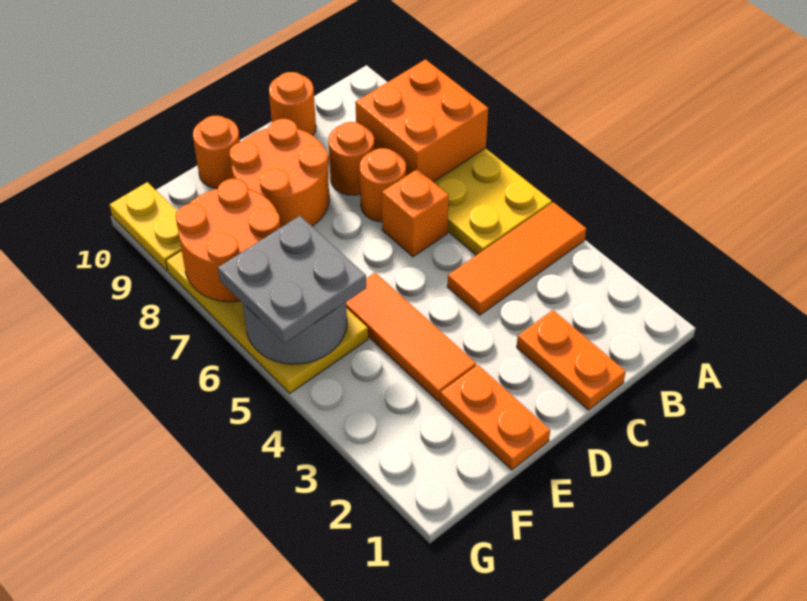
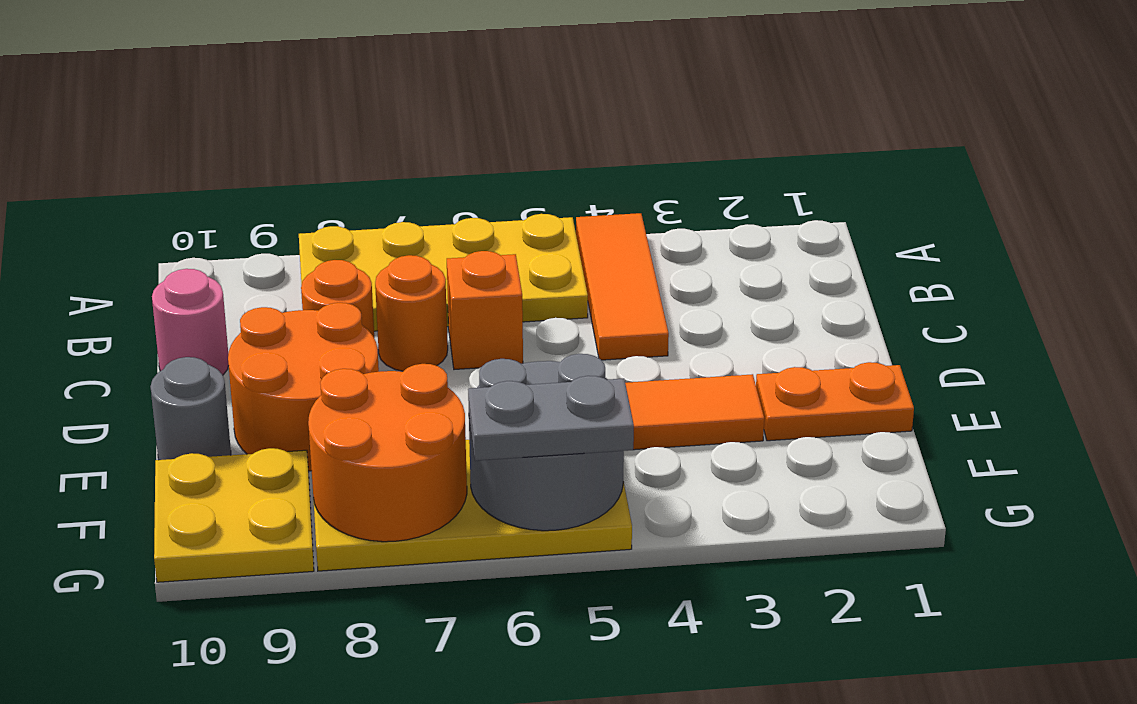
orange 2x2 brick [355,60,488,182] -> none
orange 1x2 plate [517,310,626,410] -> none
orange 1x1 round brick [269,72,316,136] -> pink 1x1 round brick [152,269,229,375]
orange 1x1 round brick [193,116,240,188] -> grey 1x1 round brick [150,357,231,460]
grey 2x2 plate [218,216,366,343] -> grey 1x2 plate [468,376,634,461]
yellow 1x2 plate [110,182,182,271] -> yellow 2x2 plate [154,448,314,582]

